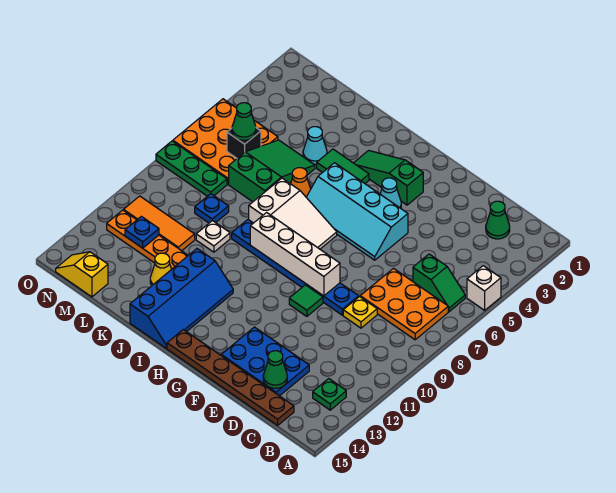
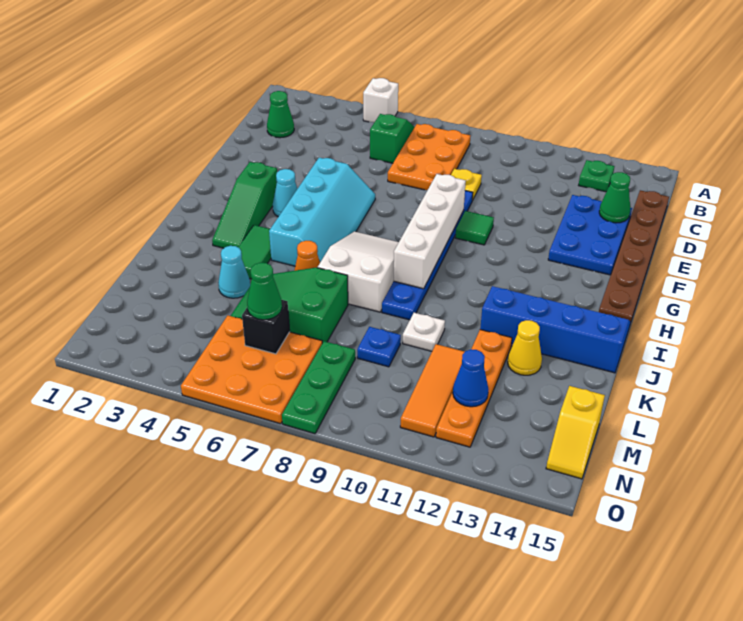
blue 1x1 plate [125,216,159,248] -> blue 1x1 cone [453,349,488,407]

